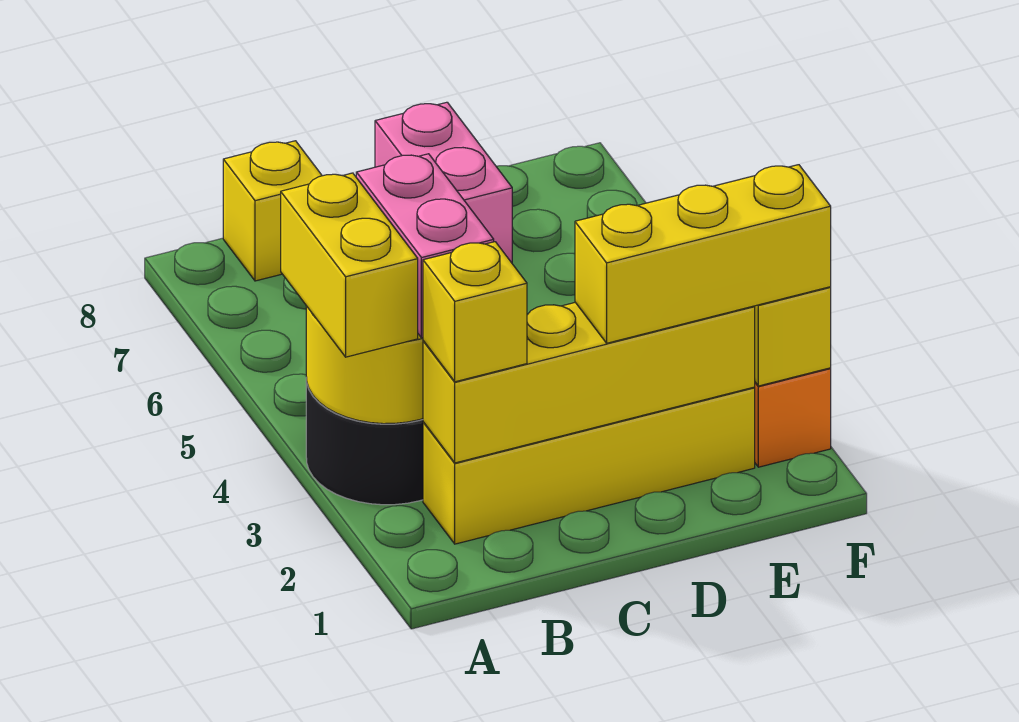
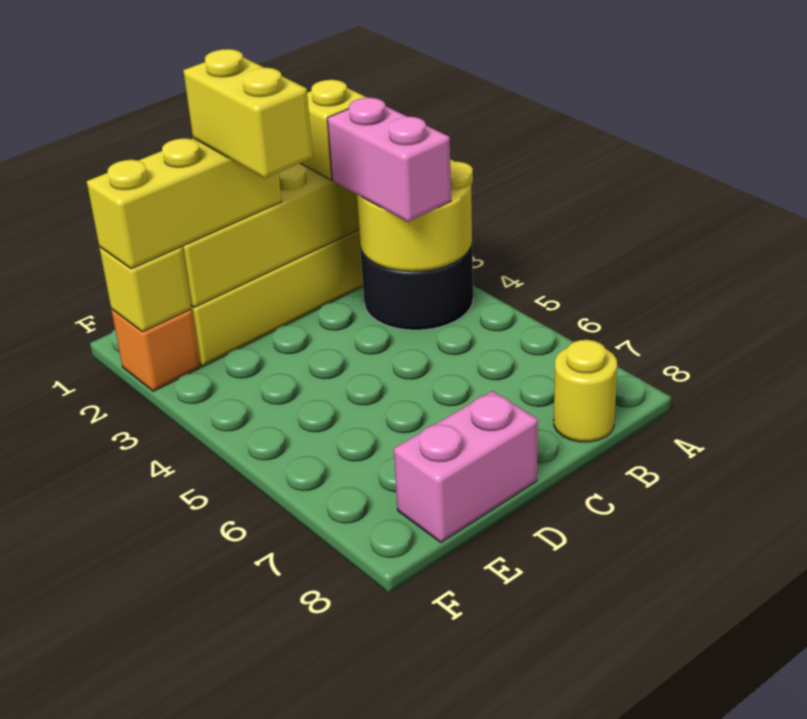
yellow 1x2 brick [281,173,418,357] -> yellow 1x2 brick moved to [183,49,313,178]
yellow 1x1 brick [223,141,322,281] -> yellow 1x1 round brick [554,340,617,442]
pink 1x2 brick [375,102,512,263] -> pink 1x2 brick turned to [394,391,538,543]

